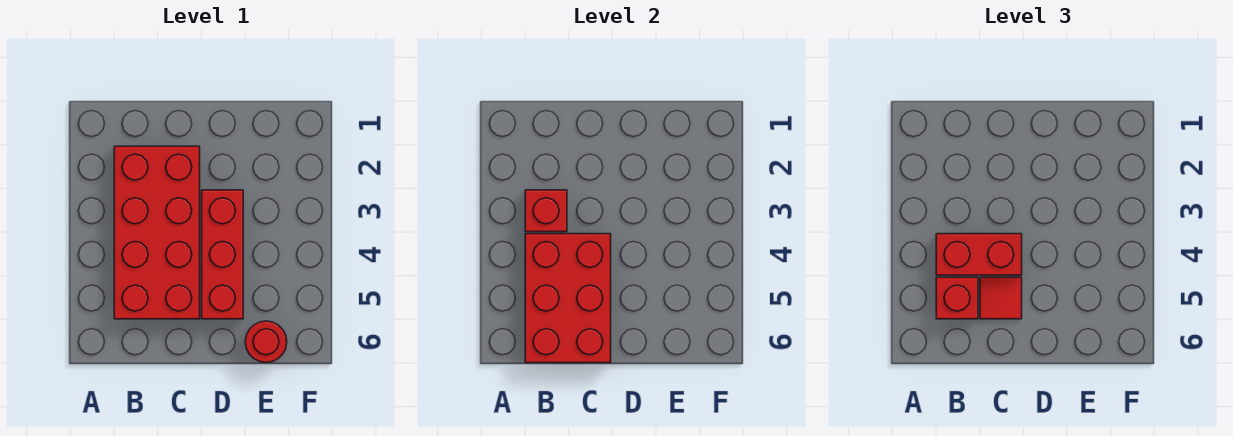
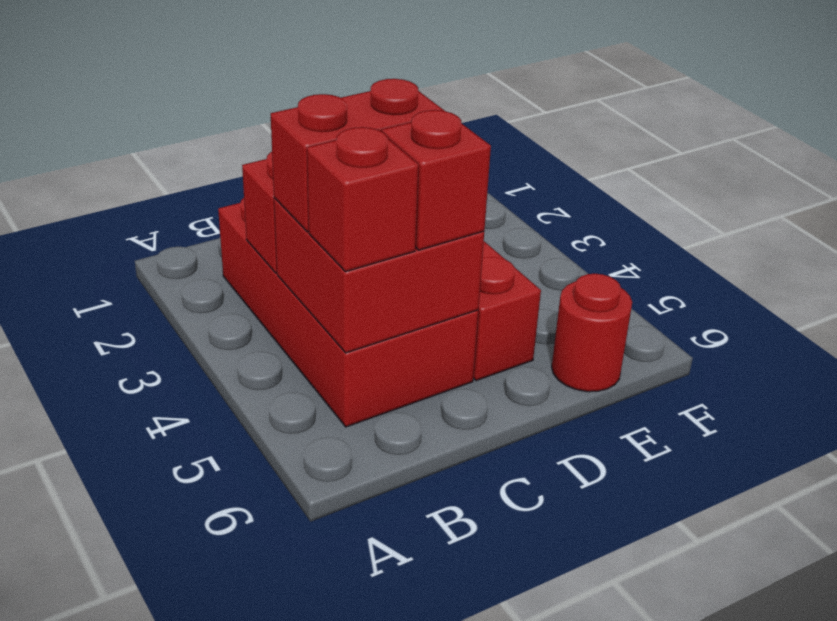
red 2x3 brick [525,234,611,363] -> red 2x2 brick [274,198,484,353]
red 1x1 tile [980,277,1022,319] -> red 1x1 brick [381,110,491,250]

